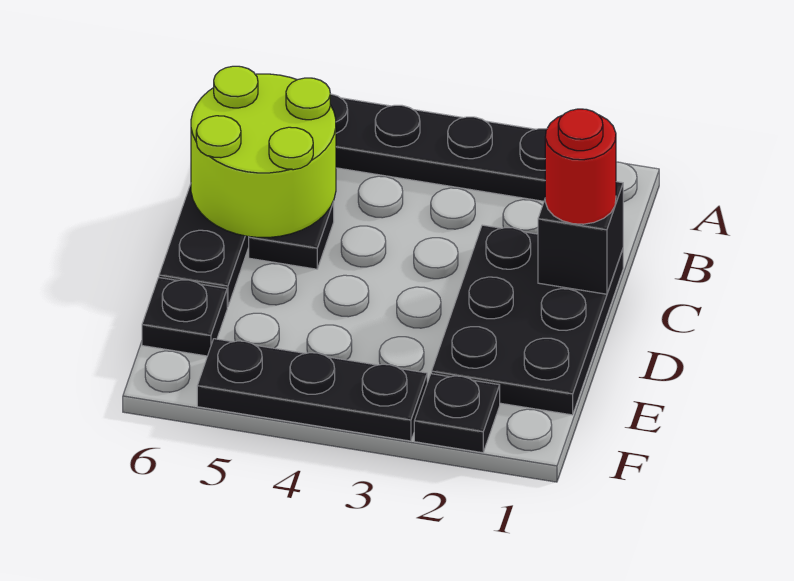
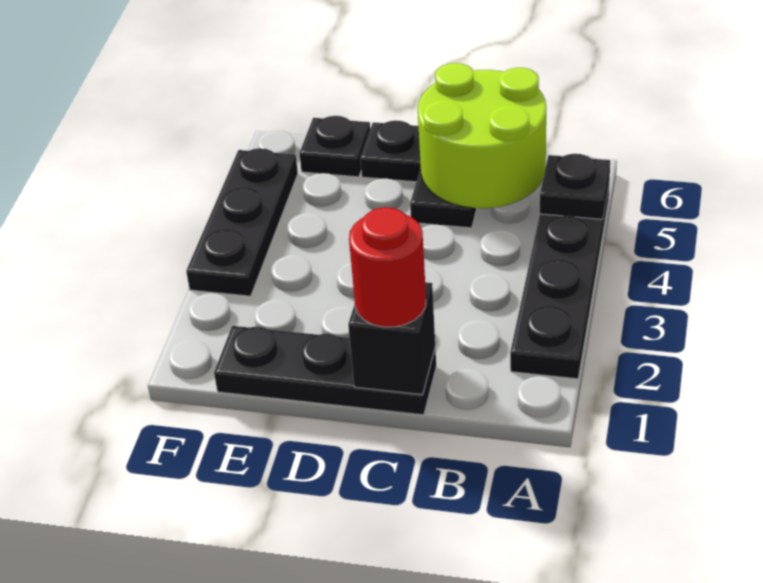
black 2x3 plate [432,225,623,415] -> black 1x3 plate [214,326,436,415]
black 1x1 plate [414,374,500,453] -> black 1x1 plate moved to [540,154,610,219]

